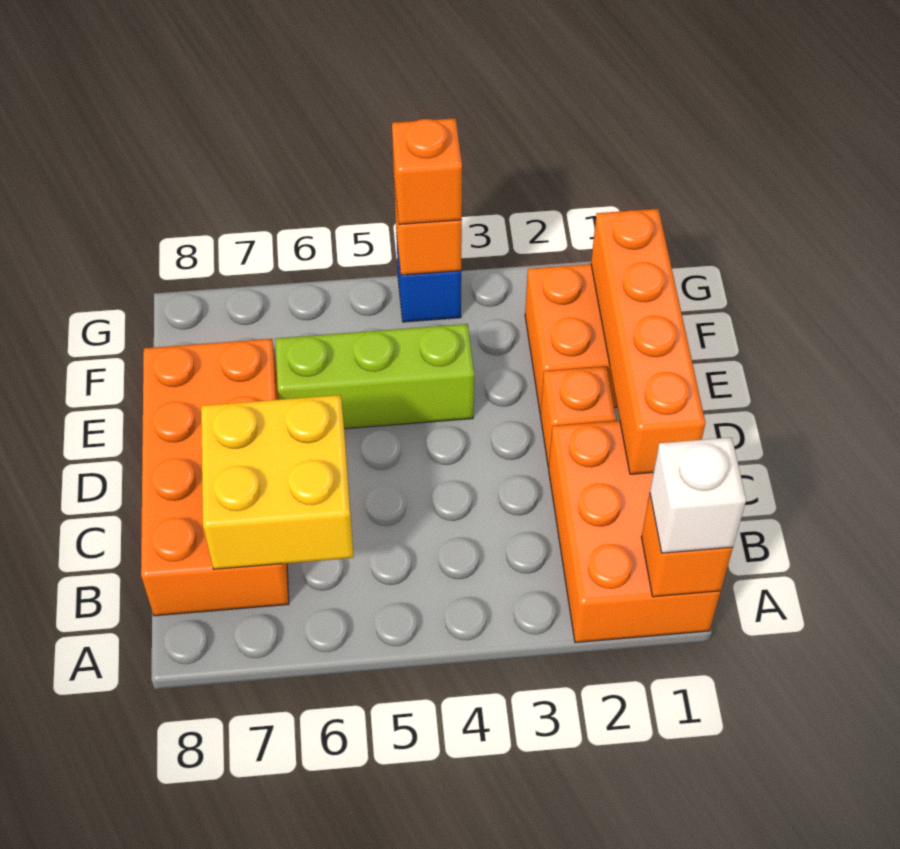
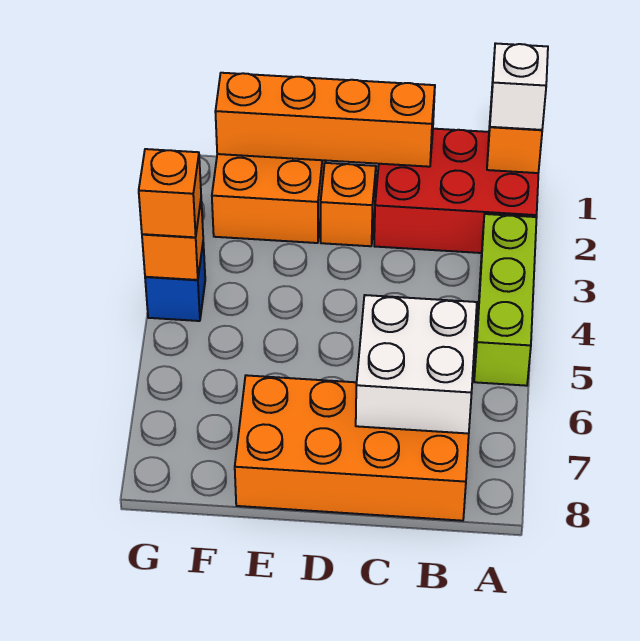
orange 2x3 brick [549,421,721,643] -> red 2x3 brick [374,129,538,253]
yellow 2x2 brick [201,395,354,569] -> white 2x2 brick [356,295,477,434]
lime 1x3 brick [275,324,474,429] -> lime 1x3 brick moved to [474,214,537,386]

